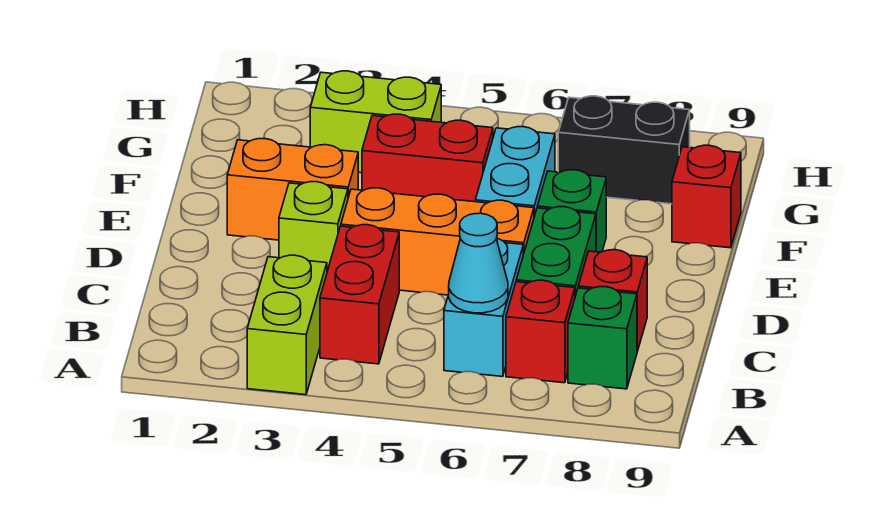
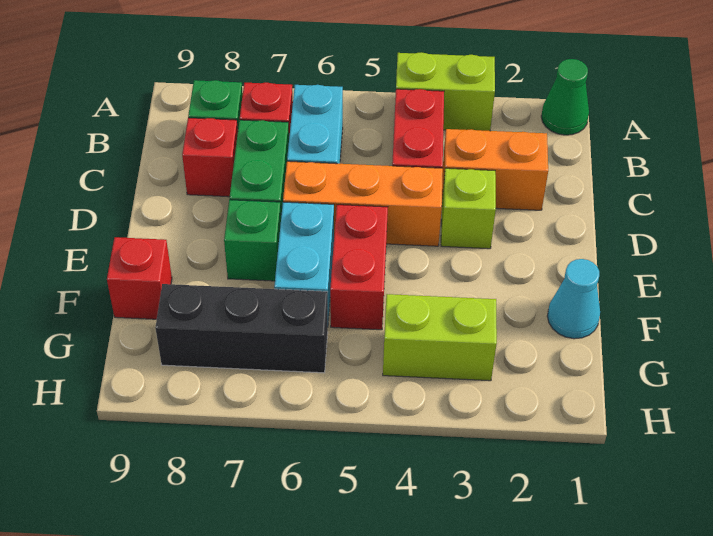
none -> green 1x1 cone [541,59,589,135]
lime 1x2 brick [247,255,327,395] -> lime 1x2 brick turned to [396,53,495,131]
cyan 1x1 cone [449,213,508,313] -> cyan 1x1 cone moved to [547,259,600,339]
orange 1x2 brick [227,139,358,240] -> orange 1x2 brick moved to [442,129,548,210]
red 1x2 brick [362,114,493,202] -> red 1x2 brick turned to [330,205,388,330]
black 1x2 brick [558,96,690,204] -> black 1x3 brick [155,284,328,373]

